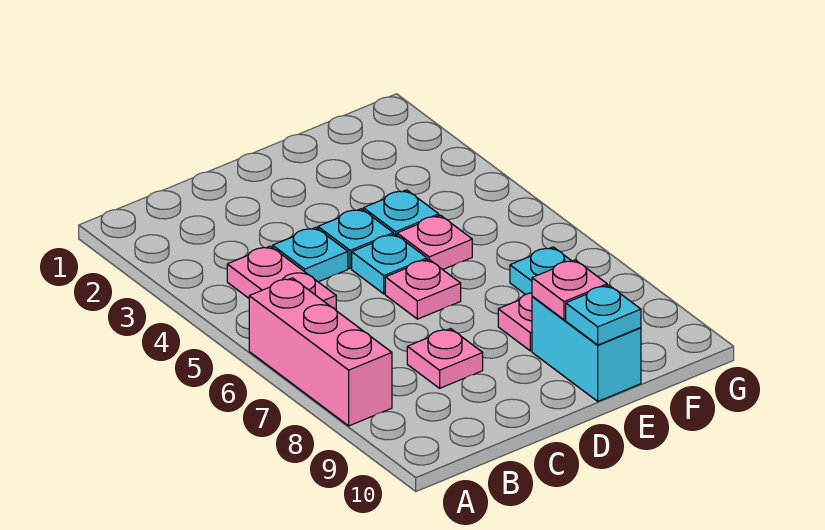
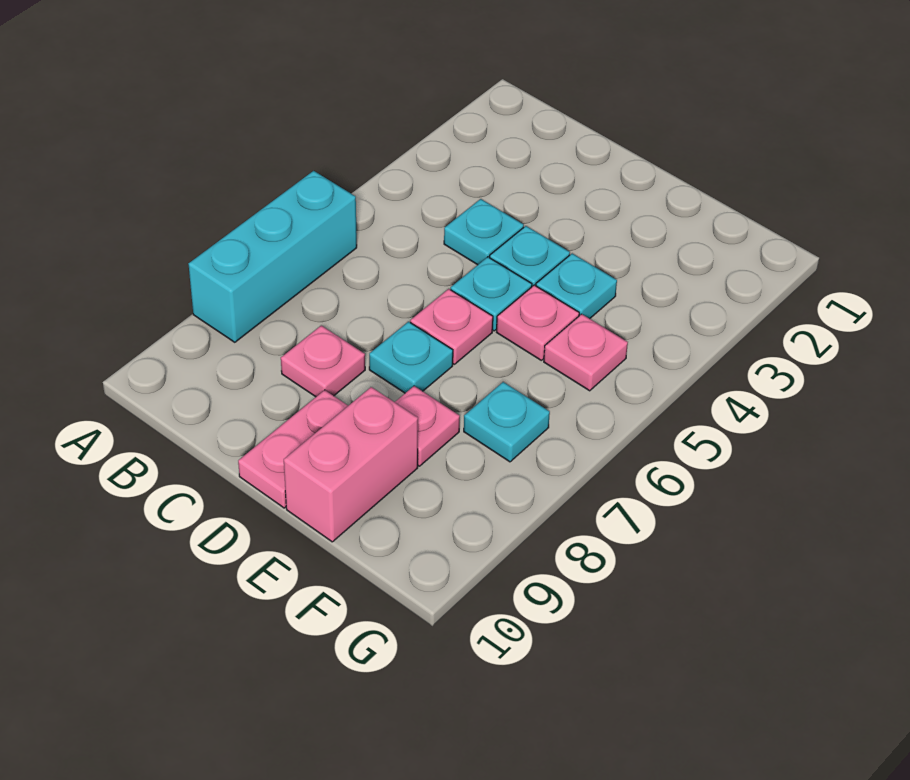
pink 1x3 brick [249,278,392,426] -> cyan 1x3 brick [189,171,357,342]
pink 1x2 plate [227,246,336,310] -> pink 1x2 plate moved to [238,390,348,508]
cyan 1x2 brick [532,296,641,401] -> pink 1x2 brick [284,387,418,542]
pink 1x1 plate [532,260,607,320] -> pink 1x1 plate moved to [544,314,628,391]
cyan 1x1 plate [566,285,641,345] -> cyan 1x1 plate moved to [369,322,453,393]

